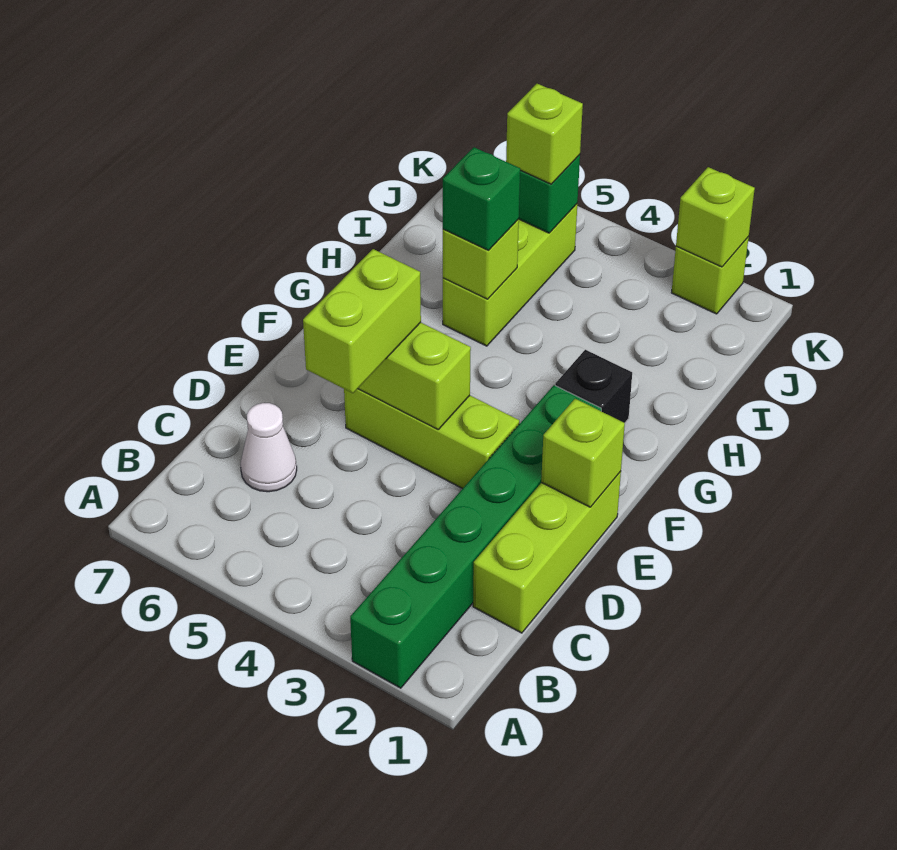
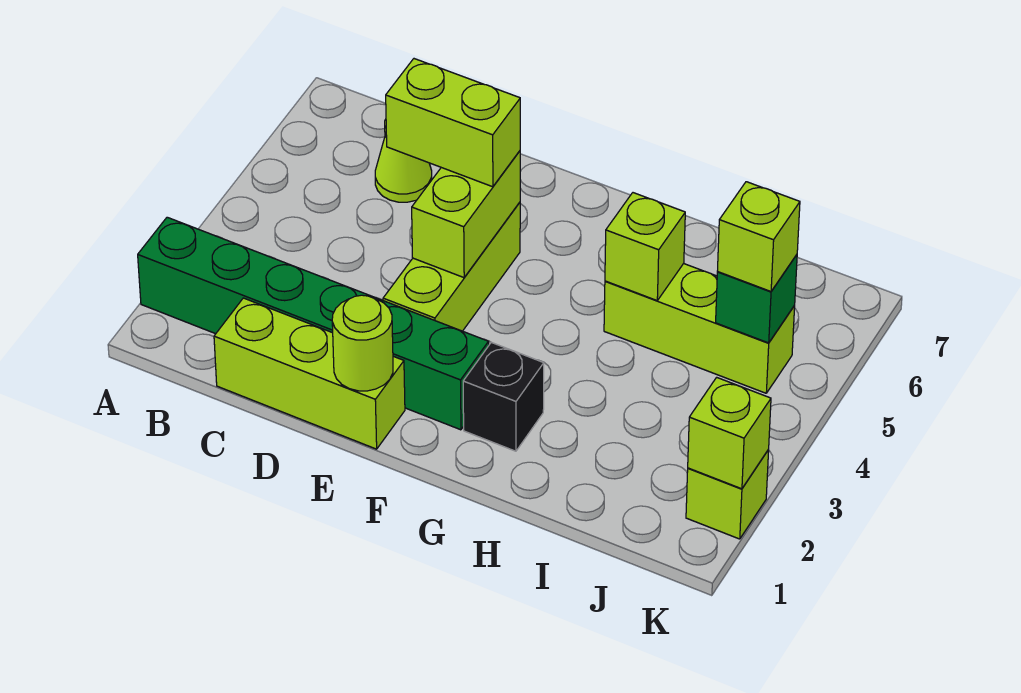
white 1x1 cone [240,403,297,492] -> lime 1x1 cone [375,119,432,202]
lime 1x1 brick [541,399,625,507] -> lime 1x1 round brick [332,295,393,391]
green 1x1 brick [443,147,520,250] -> none

